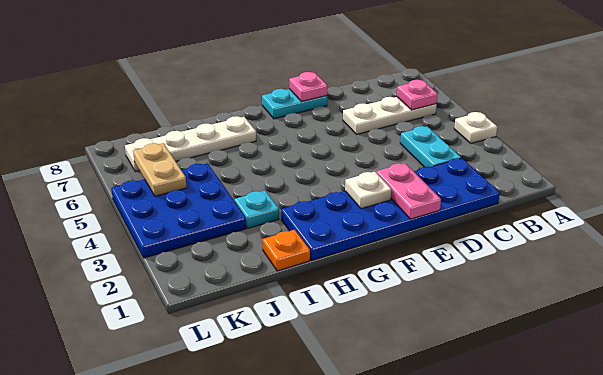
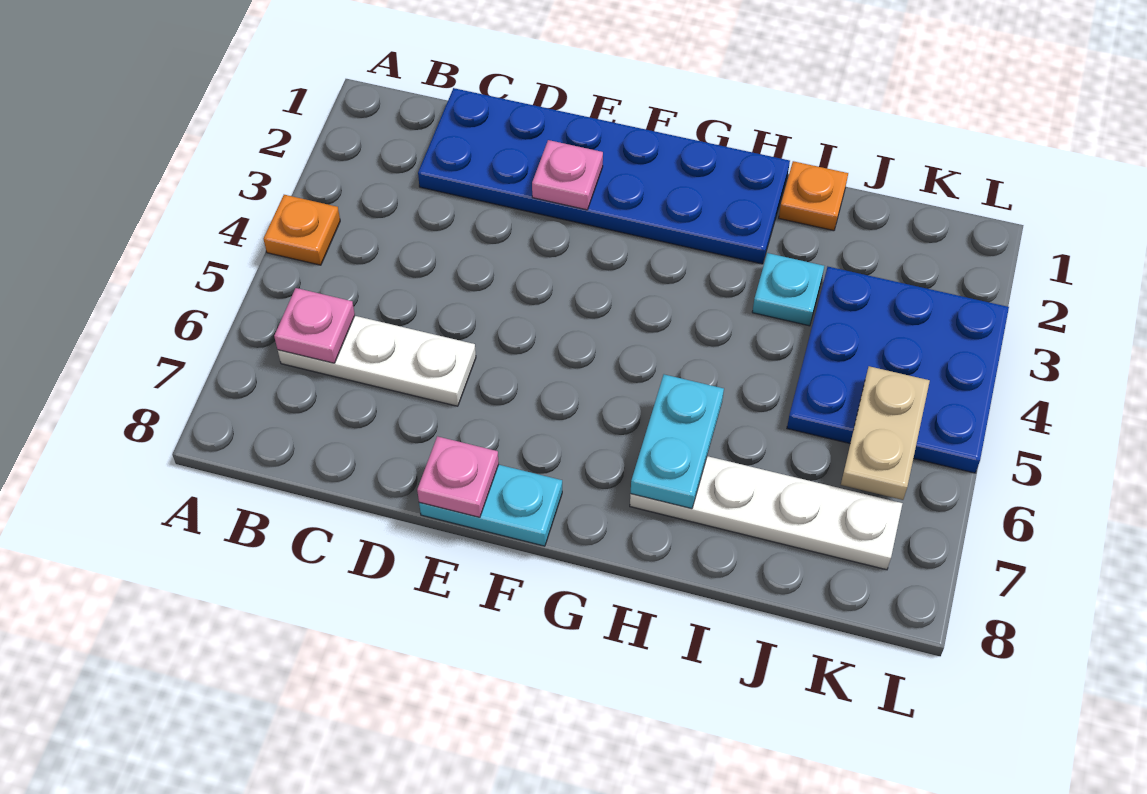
white 1x1 plate [454,112,497,143] -> orange 1x1 plate [264,195,340,265]
cyan 1x2 plate [400,126,461,167] -> cyan 1x2 plate moved to [631,374,724,509]
pink 1x2 plate [376,163,441,219] -> pink 1x1 plate [532,140,603,210]
white 1x1 plate [345,172,391,209] -> none

